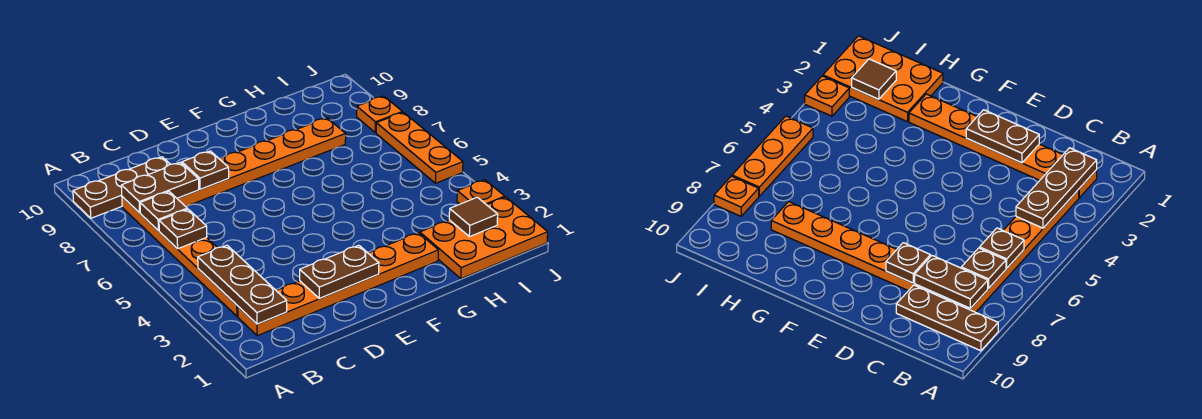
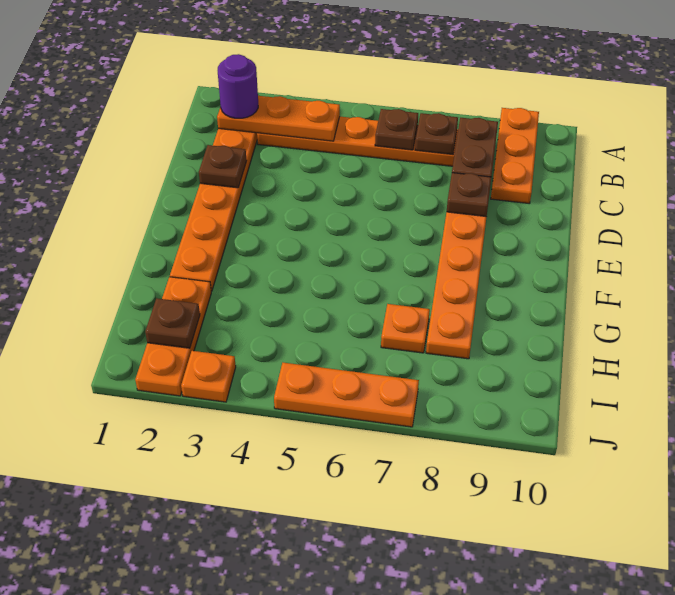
brown 1x3 plate [73,157,170,218] -> orange 1x3 plate [491,108,539,204]
brown 1x3 plate [198,245,287,324] -> orange 1x3 plate [217,96,340,141]
none -> purple 1x1 round brick [218,54,258,118]
brown 1x2 plate [300,245,379,298] -> brown 1x1 plate [199,145,247,188]
orange 2x3 plate [420,197,548,279] -> orange 1x3 plate [135,277,211,396]
brown 1x1 tile [449,197,498,237] -> brown 1x1 plate [145,298,200,348]
orange 1x1 plate [357,96,402,133] -> orange 1x1 plate moved to [381,304,430,353]

